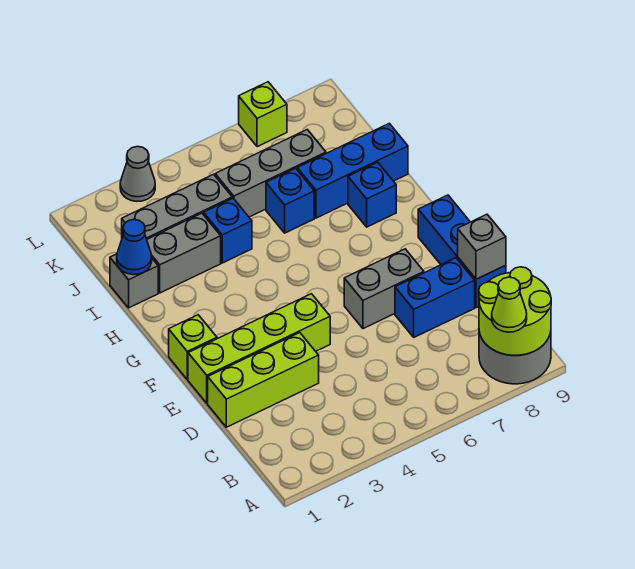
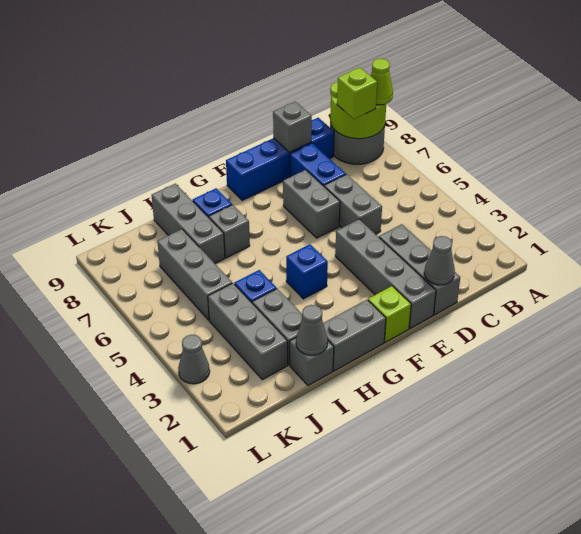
lime 1x3 brick [208,333,319,427] -> grey 1x3 brick [379,224,460,315]
none -> grey 1x1 cone [424,236,455,285]
none -> grey 1x2 brick [324,174,382,234]
blue 1x3 brick [418,195,506,308] -> blue 1x4 brick [226,118,334,200]
lime 1x4 brick [188,294,330,403] -> grey 1x4 brick [335,219,436,329]
none -> grey 1x2 brick [323,300,386,371]
none -> grey 1x1 brick [209,205,250,258]
blue 1x1 cone [117,219,152,275] -> grey 1x1 cone [296,305,328,355]
blue 1x1 brick [266,168,314,233] -> blue 1x1 brick moved to [286,244,328,299]
blue 1x3 brick [297,123,408,218] -> grey 1x3 brick [151,184,225,263]
lime 1x1 brick [239,82,287,147] -> lime 1x1 brick moved to [337,68,377,119]

